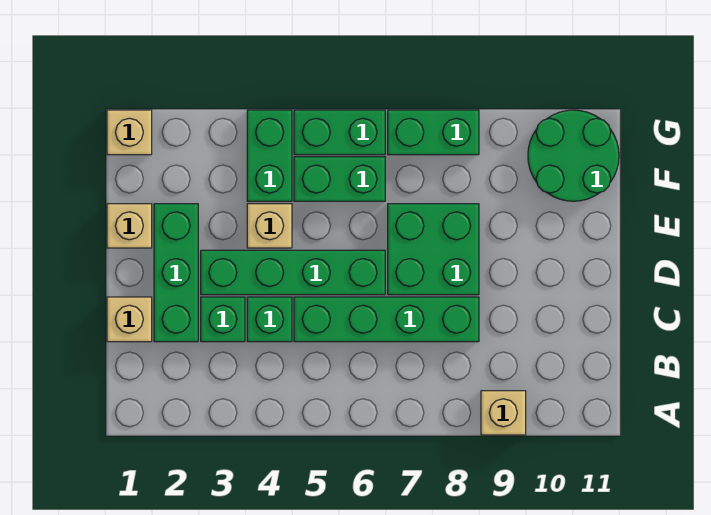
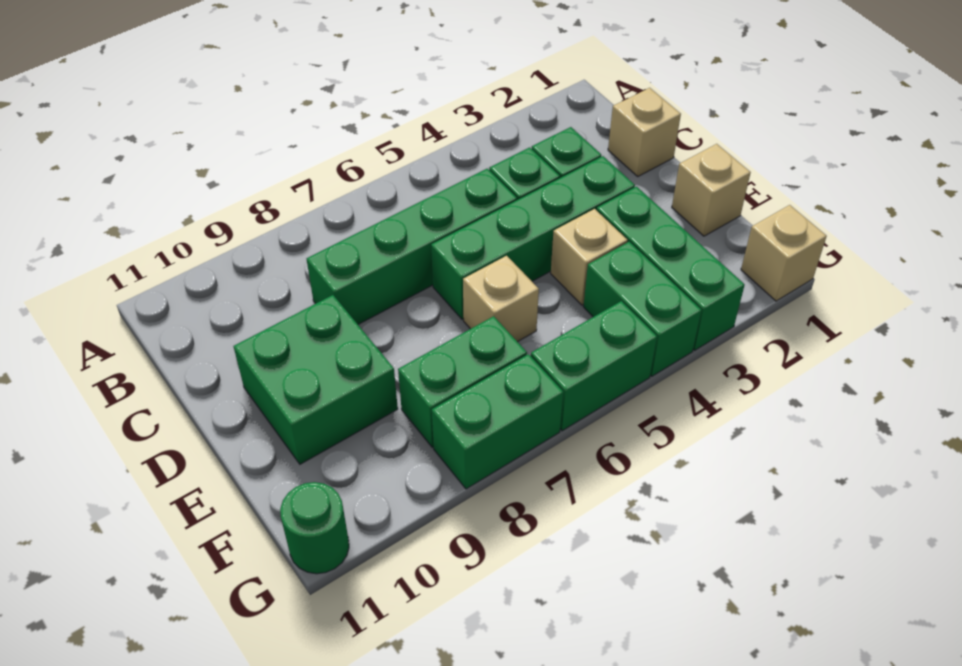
tan 1x1 brick [481,391,526,435] -> tan 1x1 brick moved to [463,256,539,342]
green 1x3 brick [154,204,198,342] -> green 1x3 brick moved to [597,187,744,350]
green 2x2 brick [388,204,479,295] -> green 2x2 brick moved to [234,295,398,464]
green 1x2 brick [294,157,385,201] -> green 1x2 brick moved to [398,316,527,447]
green 2x2 round brick [528,110,619,201] -> green 1x1 round brick [280,482,349,574]

